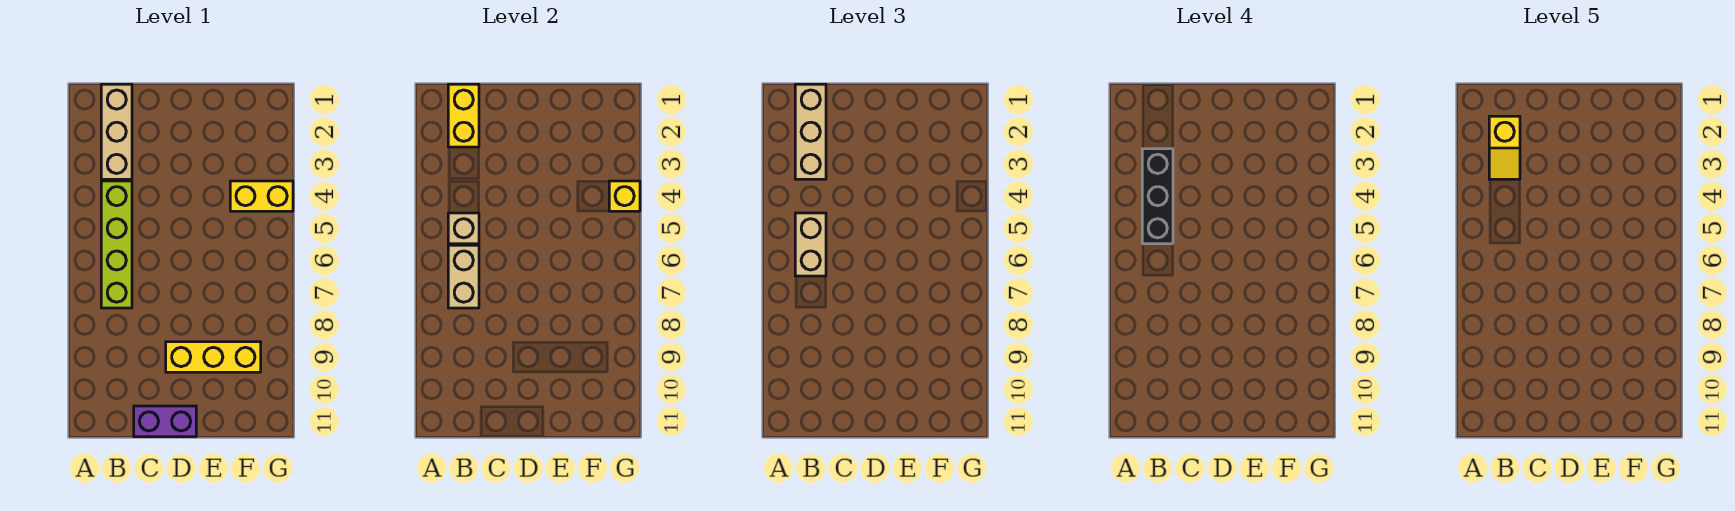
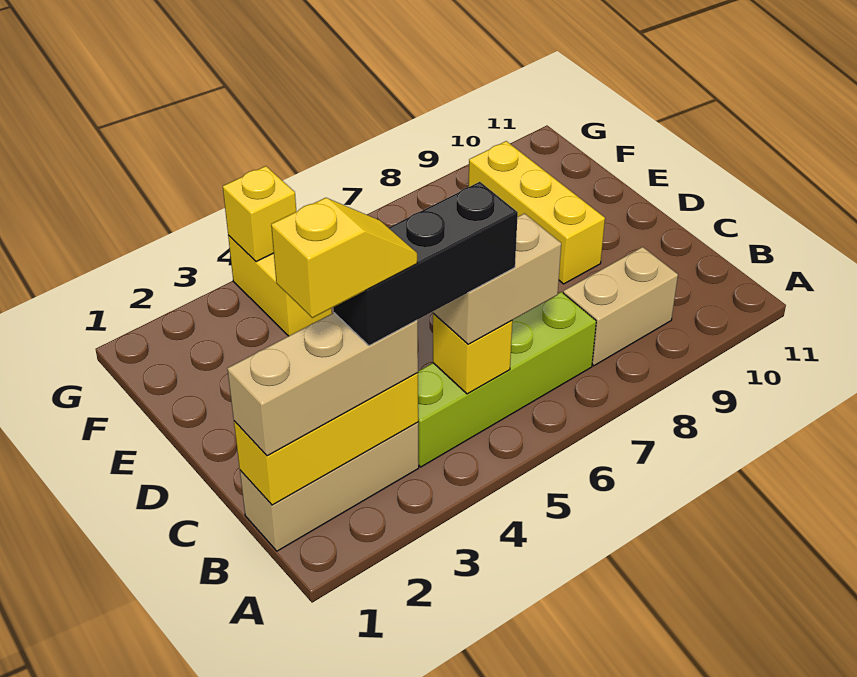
yellow 1x2 brick [448,84,479,147] -> yellow 1x3 brick [234,373,418,505]
tan 1x1 brick [448,213,479,244] -> yellow 1x1 brick [433,313,512,394]
tan 1x2 brick [448,245,479,308] -> tan 1x2 brick moved to [563,247,678,366]
purple 1x2 brick [134,406,196,437] -> none

